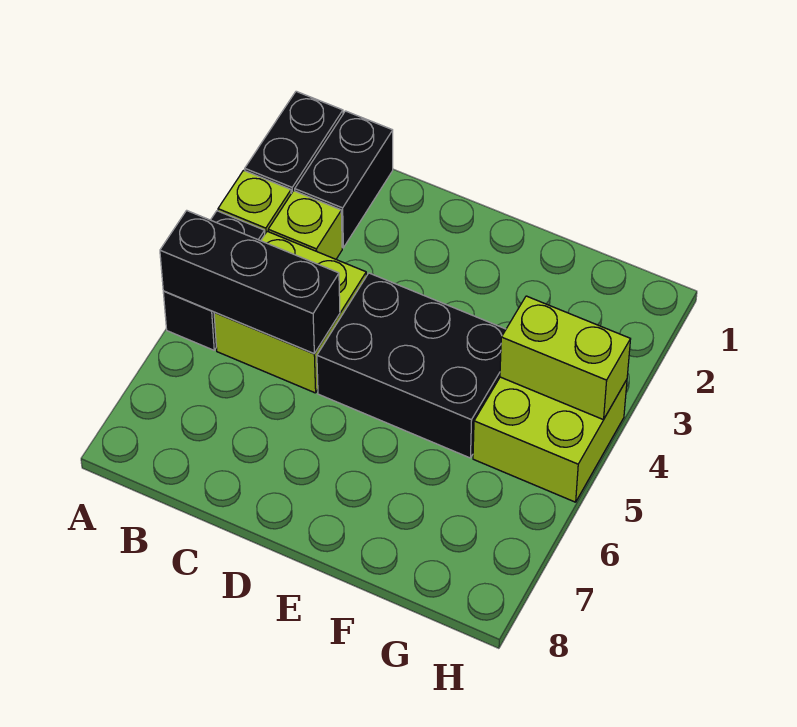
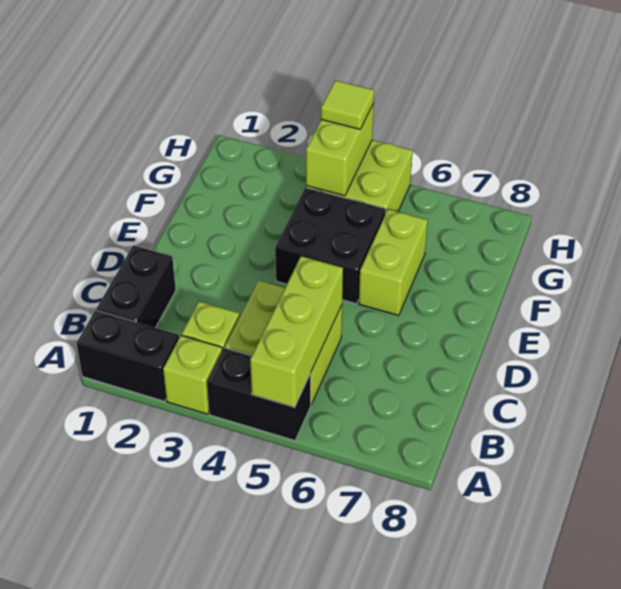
black 1x3 brick [160,210,340,354] -> lime 1x3 brick [250,256,343,407]
black 1x2 brick [295,111,393,248] -> black 1x2 brick turned to [96,246,176,328]
black 2x3 brick [317,273,506,458] -> black 2x2 brick [275,188,386,304]
none -> lime 1x2 brick [359,209,428,315]
none -> lime 1x1 tile [321,80,374,129]

